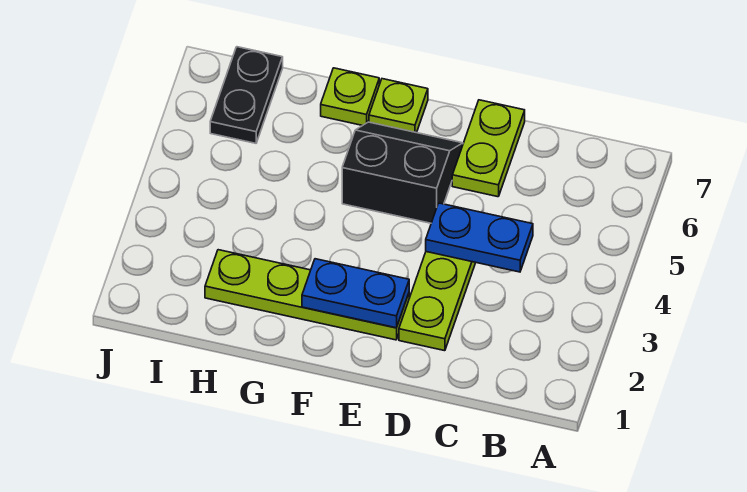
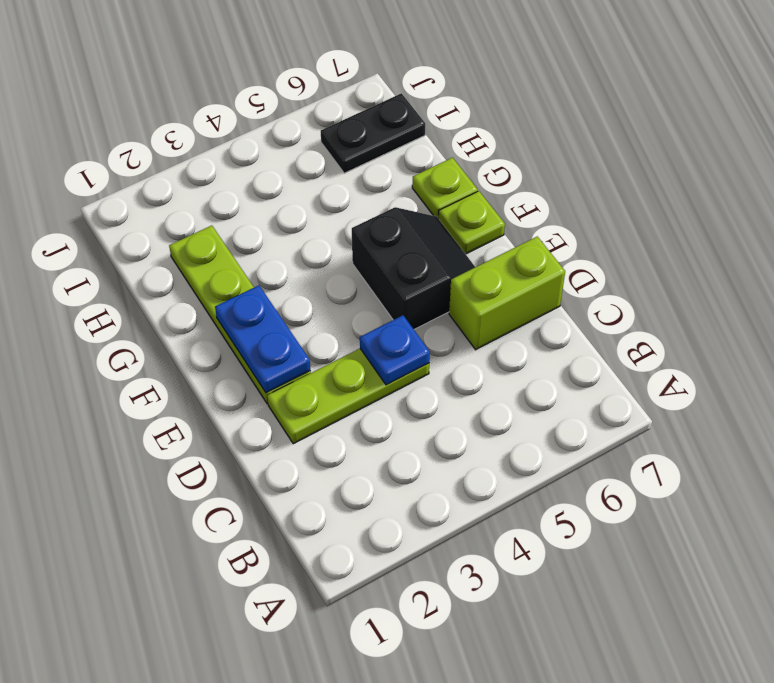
blue 1x2 plate [426,203,533,272] -> blue 1x1 plate [360,315,430,385]
lime 1x2 plate [452,100,525,197] -> lime 1x2 brick [449,237,565,350]

